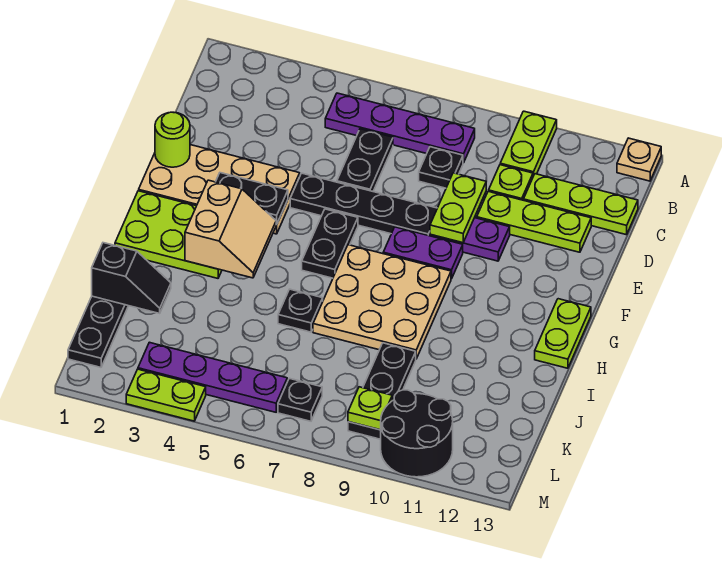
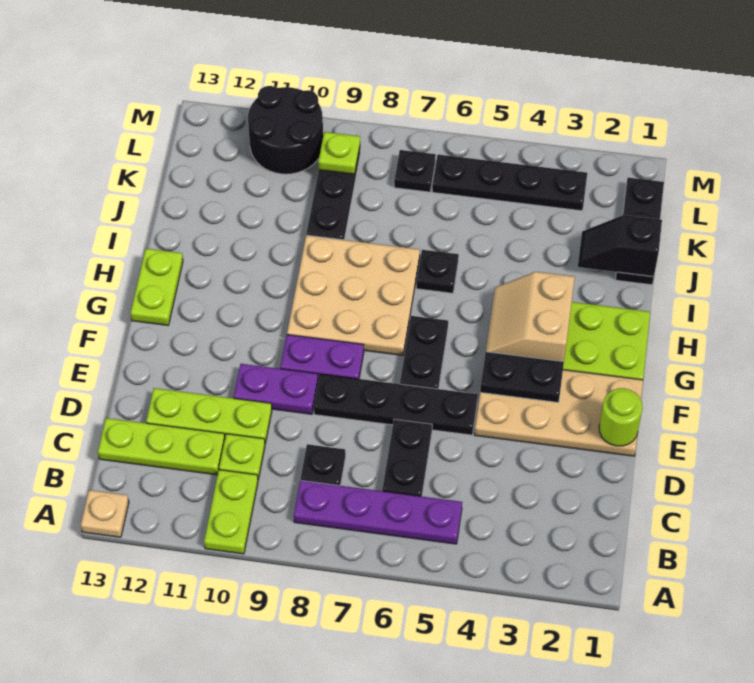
lime 1x2 plate [430,173,486,243] -> none
purple 1x4 plate [138,342,287,412] -> black 1x4 plate [432,155,587,211]
lime 1x2 plate [126,369,206,421] -> none

